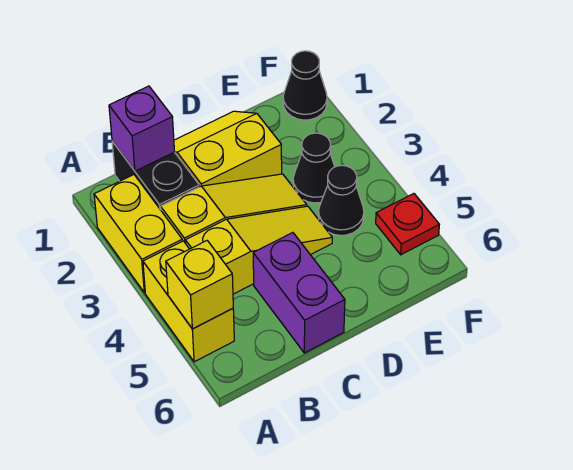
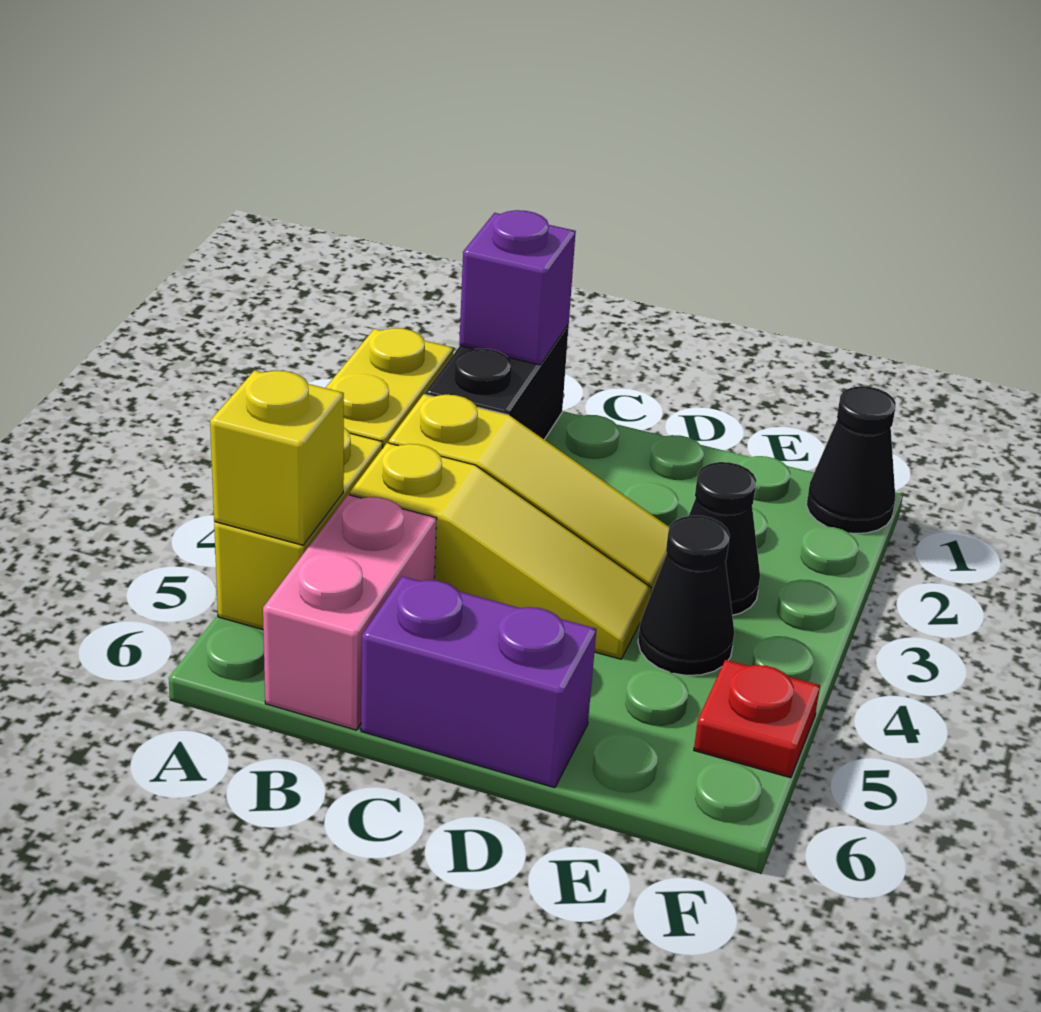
none -> pink 1x2 brick [263,495,437,730]
yellow 2x2 slope [174,111,282,187] -> none
purple 1x2 brick [253,233,345,353] -> purple 1x2 brick turned to [361,576,597,788]

